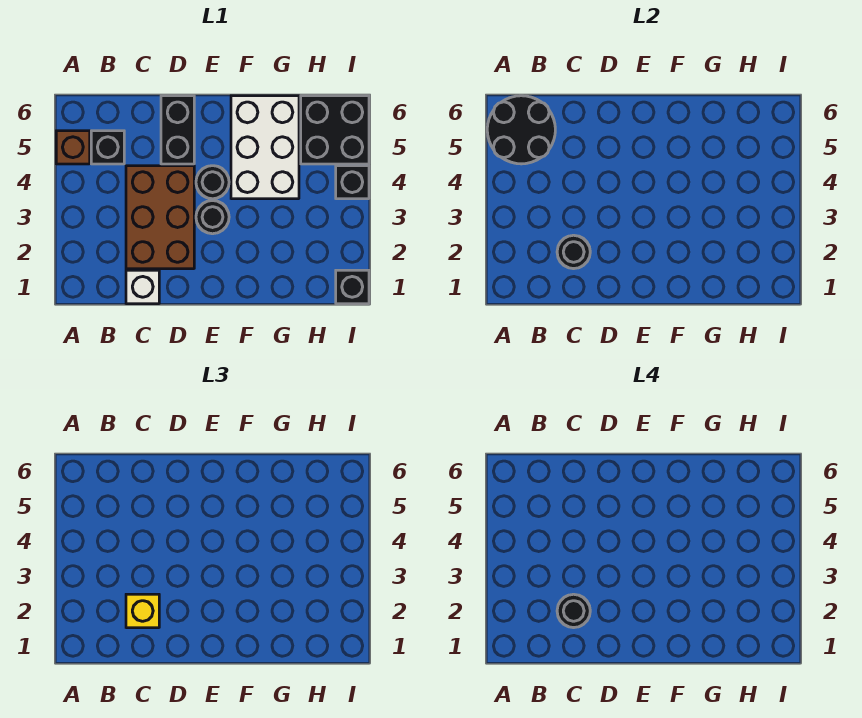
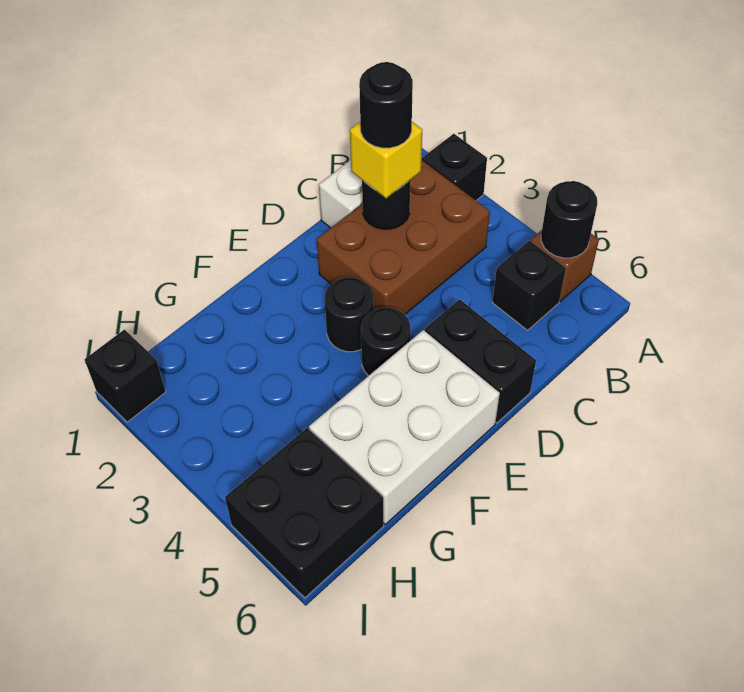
black 2x2 round brick [487,96,555,164] -> black 1x1 round brick [541,181,597,258]
brown 2x3 brick [126,166,194,269] -> brown 2x3 brick turned to [317,160,490,315]
white 2x3 brick [231,96,299,199] -> white 2x3 brick turned to [309,330,500,524]
black 1x1 brick [336,166,369,199] -> black 1x1 brick moved to [422,134,487,200]

